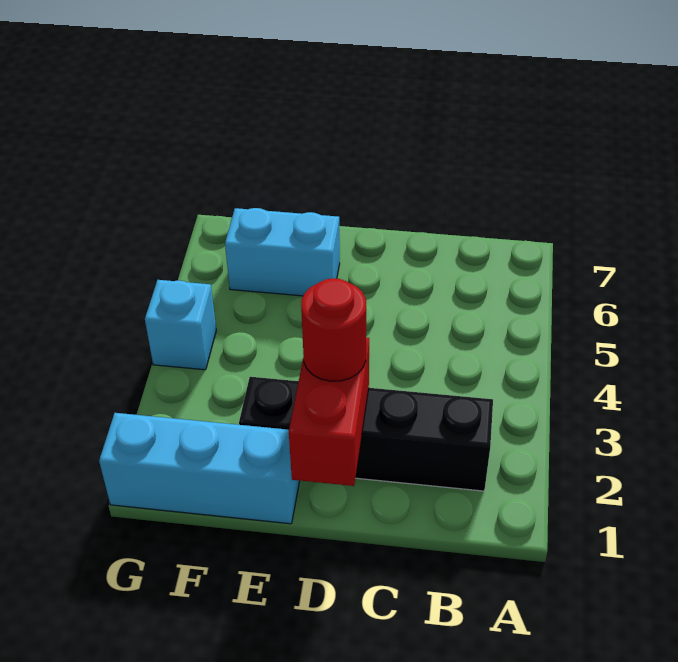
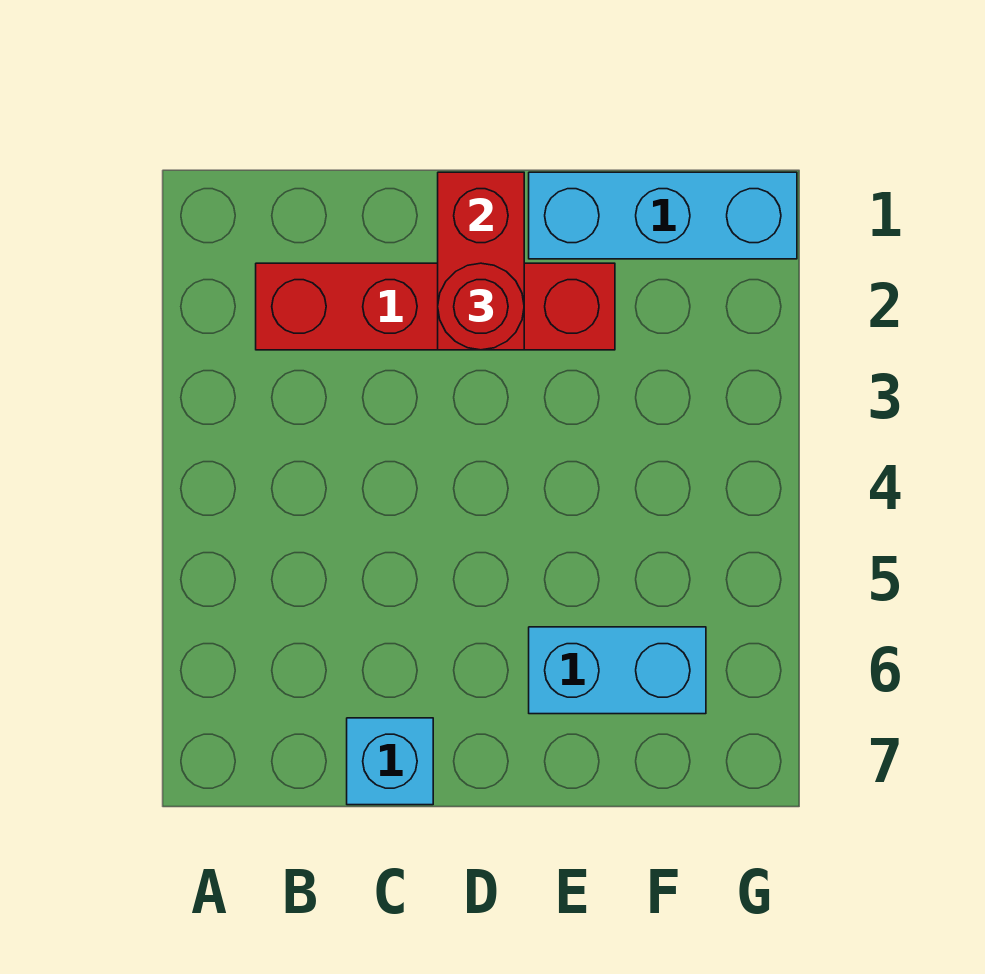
black 1x4 brick [239,377,493,491] -> red 1x4 brick [256,263,615,350]
cyan 1x1 brick [145,280,216,370] -> cyan 1x1 brick moved to [347,718,433,805]

